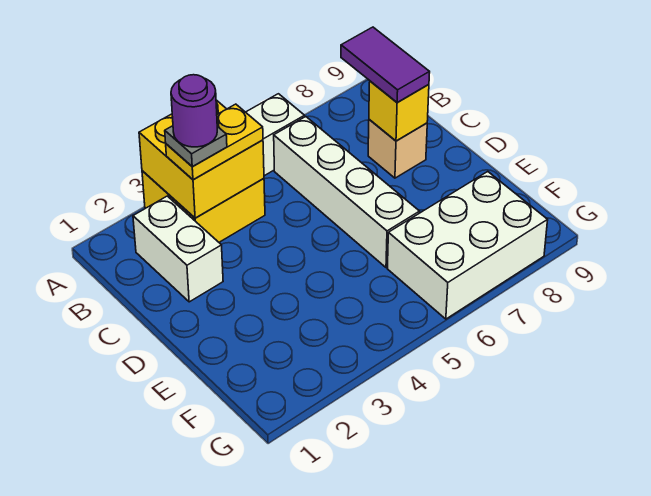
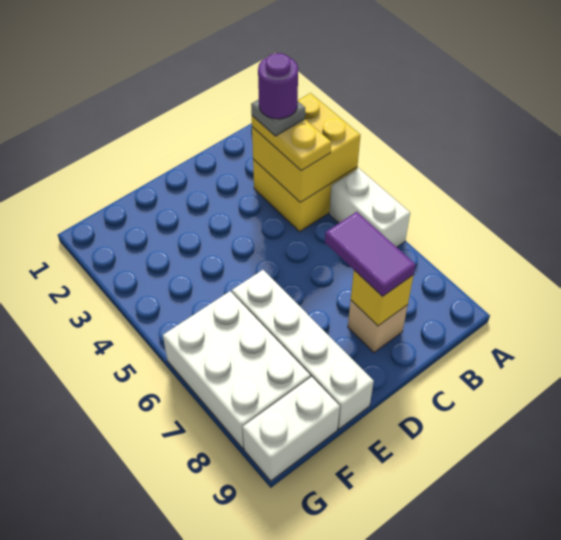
white 1x2 brick [133,196,223,302] -> white 1x2 brick moved to [243,377,340,481]
white 1x4 brick [274,117,420,268] -> white 1x4 brick turned to [232,270,374,429]
purple 1x2 tile [341,27,430,102] -> purple 1x2 tile turned to [325,212,416,297]

